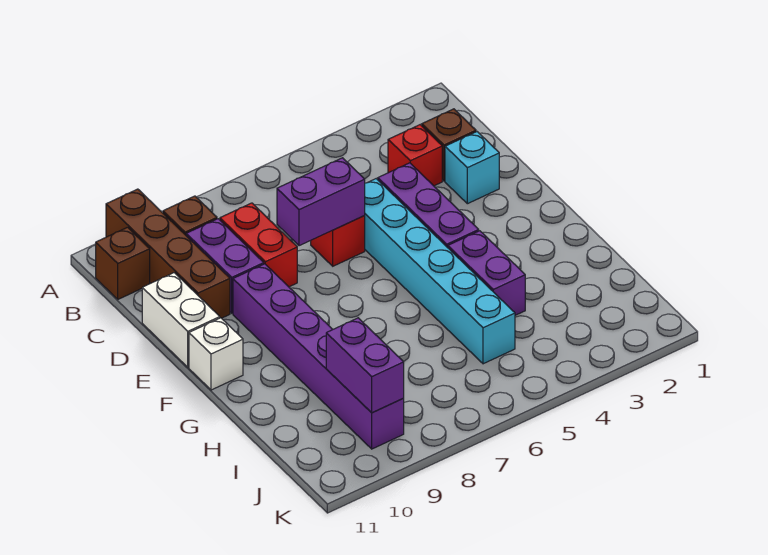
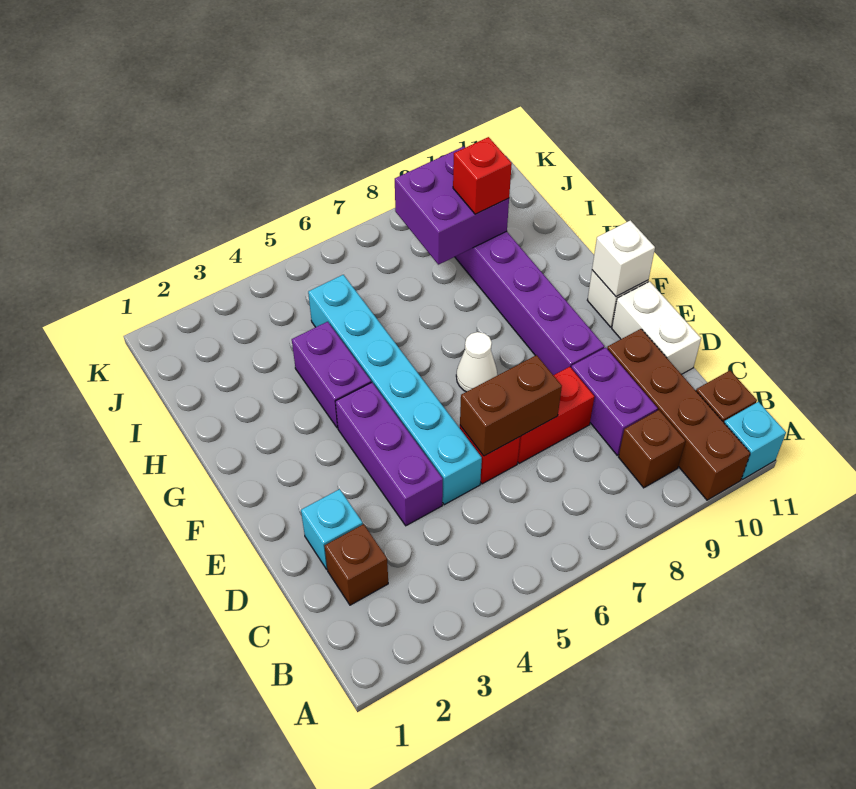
none -> cyan 1x1 brick [724,402,786,479]
red 1x1 brick [388,125,442,186] -> red 1x1 brick moved to [453,137,512,214]
red 1x2 brick [220,203,297,287] -> red 1x2 brick turned to [518,367,594,464]
purple 1x2 brick [277,158,365,246] -> brown 1x2 brick [460,355,562,456]
none -> white 1x1 cone [456,332,497,392]
none -> white 1x1 brick [592,220,655,296]
purple 1x2 brick [326,318,404,413] -> purple 2x2 brick [395,146,509,265]

